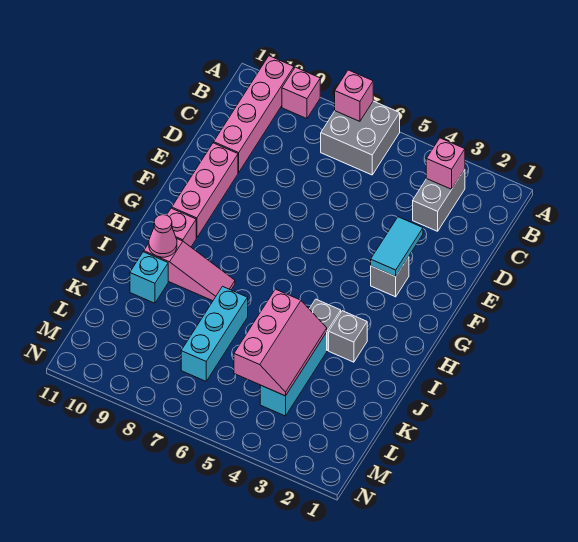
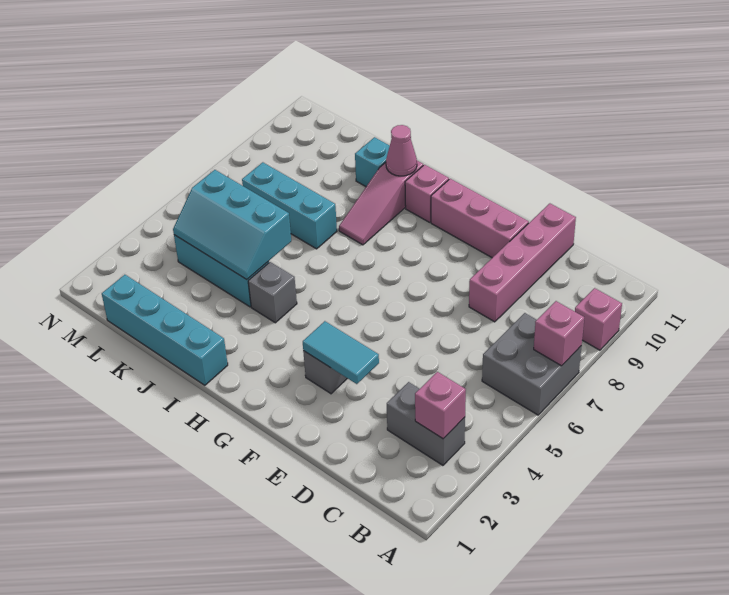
pink 1x4 brick [214,56,294,172] -> pink 1x4 brick turned to [469,204,576,322]
none -> cyan 1x4 brick [102,275,228,385]
grey 1x1 brick [329,311,367,362] -> none
pink 2x3 slope [234,289,327,396] -> cyan 2x3 slope [173,170,291,280]

